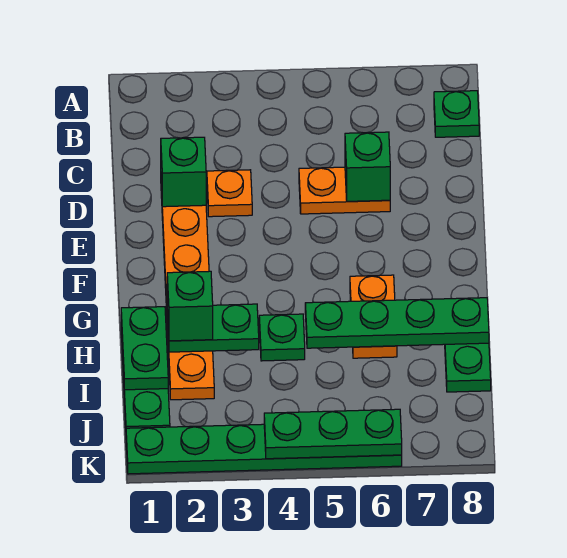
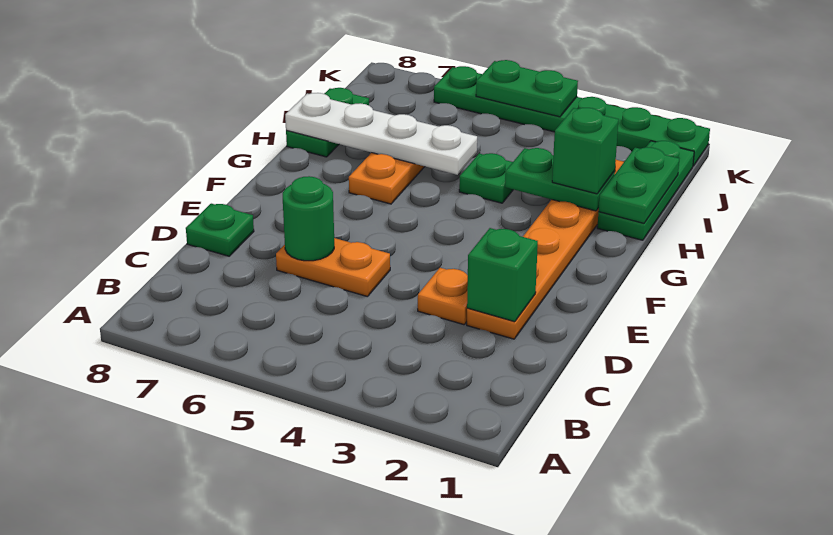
green 1x1 plate [434,91,479,137] -> green 1x1 plate moved to [186,204,254,256]
green 1x1 brick [345,132,390,201] -> green 1x1 round brick [283,176,334,261]
green 1x4 plate [305,298,489,348] -> white 1x4 plate [285,93,477,175]
green 1x3 plate [264,409,402,459] -> green 1x2 plate [476,60,578,117]

